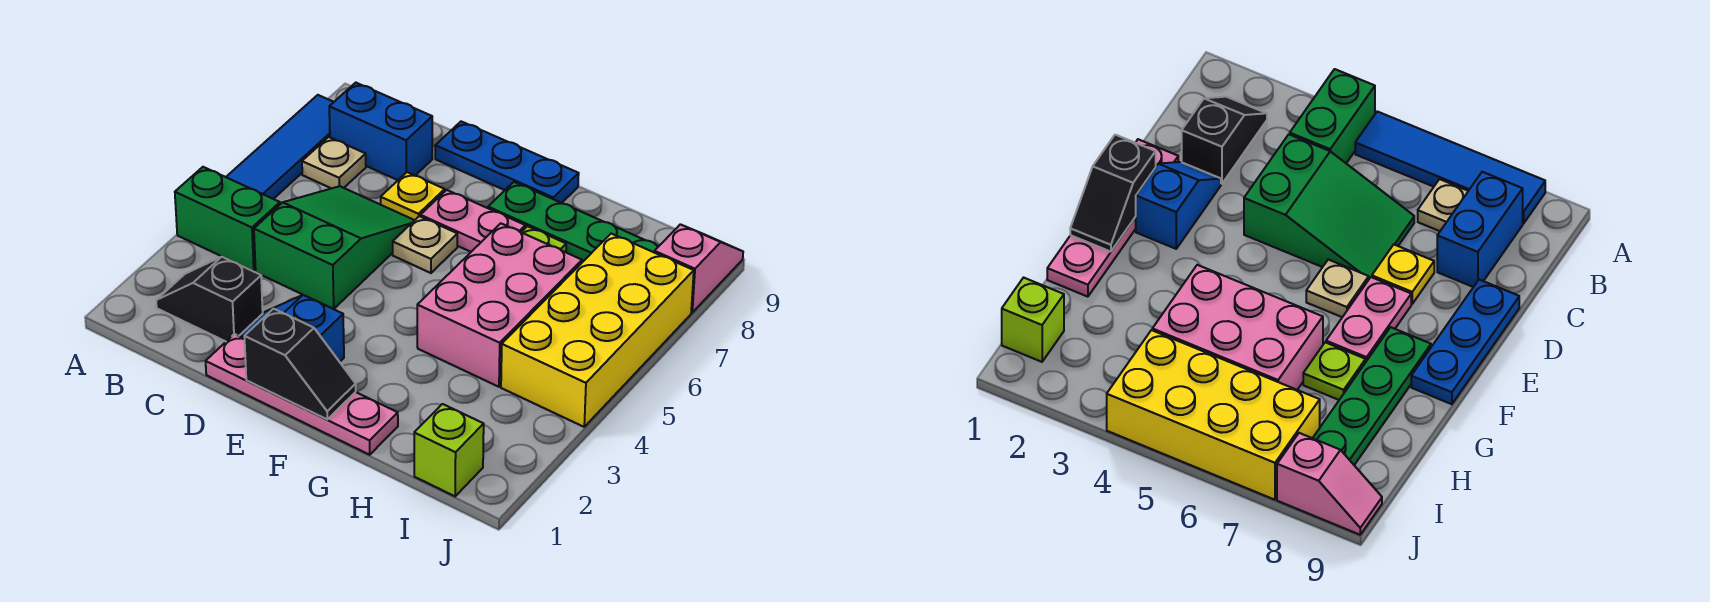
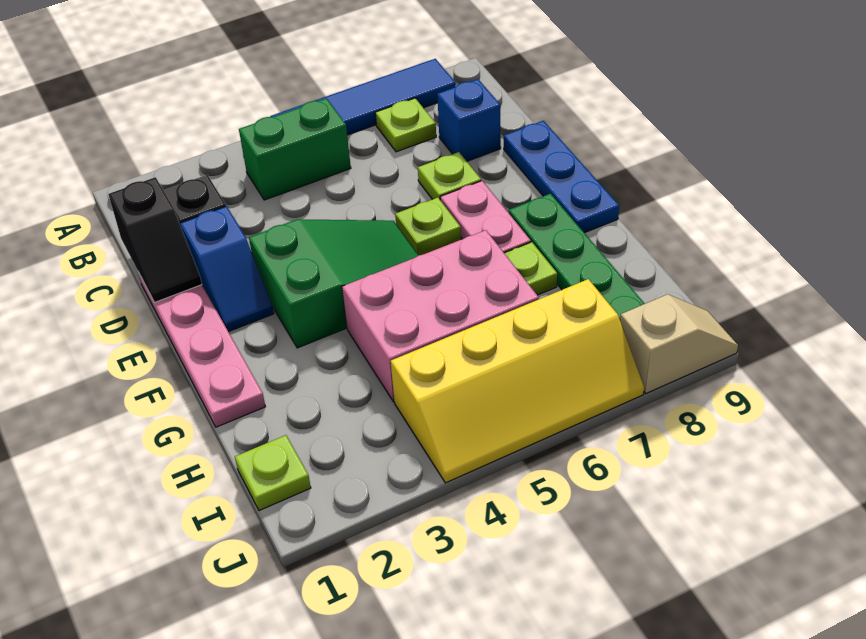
green 1x2 brick [175,167,280,271] -> green 1x2 brick turned to [239,98,351,200]
tan 1x1 plate [302,137,366,188] -> lime 1x1 plate [375,98,436,152]
blue 1x2 brick [329,83,432,180] -> blue 1x1 brick [437,79,501,161]
green 2x3 slope [254,186,414,309] -> green 2x3 slope moved to [249,219,419,348]
blue 1x2 slope [239,295,344,362] -> blue 1x2 slope turned to [180,206,274,332]
yellow 1x1 plate [381,172,445,220] -> lime 1x1 plate [418,152,481,199]
black 1x2 slope [244,309,356,419] -> black 1x2 slope moved to [108,177,202,302]
tan 1x1 plate [393,216,457,273] -> lime 1x1 plate [395,198,461,255]
lime 1x1 brick [414,404,484,496] -> lime 1x1 plate [235,435,311,511]
yellow 2x4 brick [501,234,694,427] -> yellow 2x4 slope [391,279,644,483]
pink 1x2 slope [654,224,743,312] -> tan 1x2 slope [620,294,738,394]

